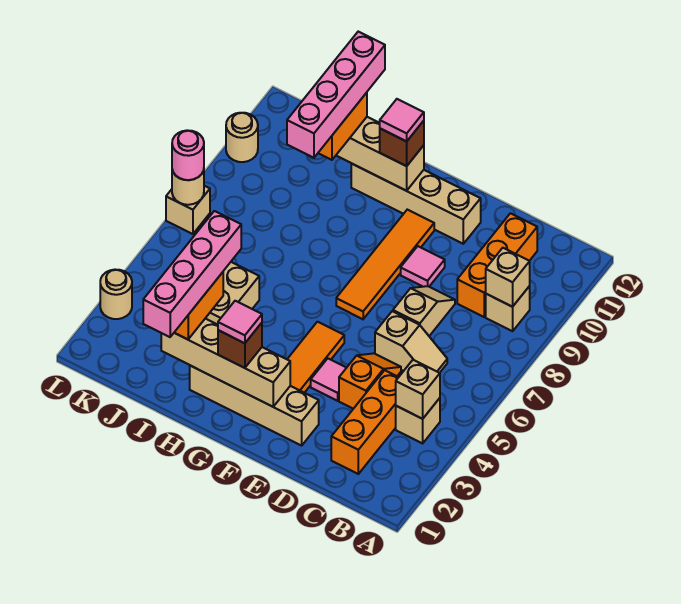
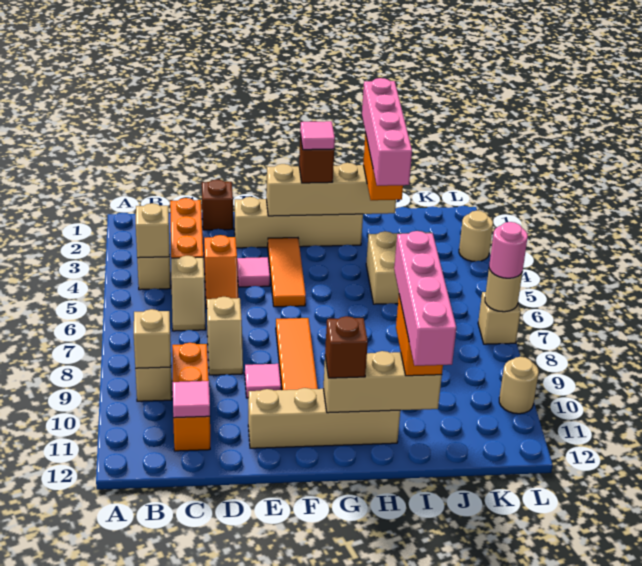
tan 1x2 slope [375,311,447,373] -> tan 1x2 slope turned to [171,256,206,331]
none -> brown 1x1 brick [202,180,233,230]
pink 1x1 tile [380,99,424,141] -> pink 1x1 tile moved to [173,381,210,418]

